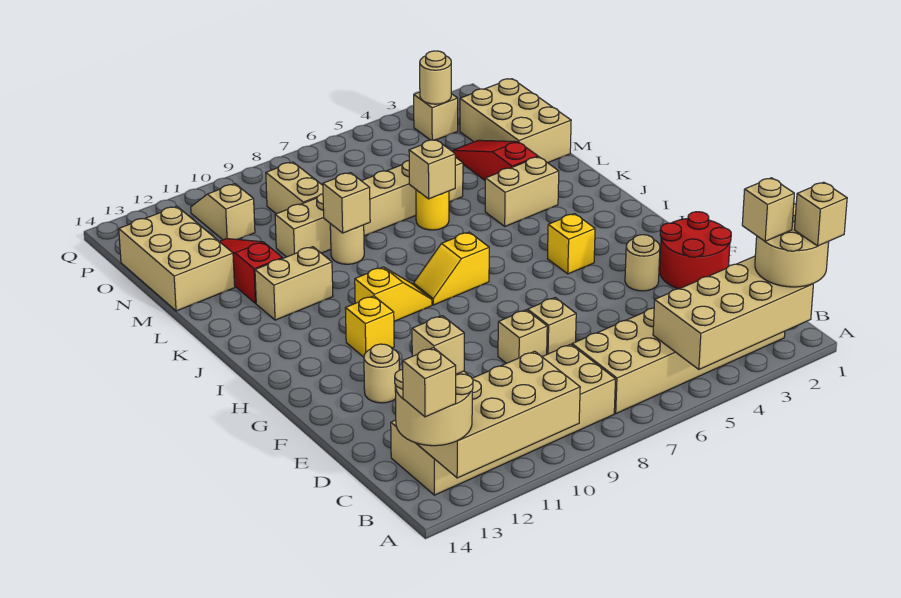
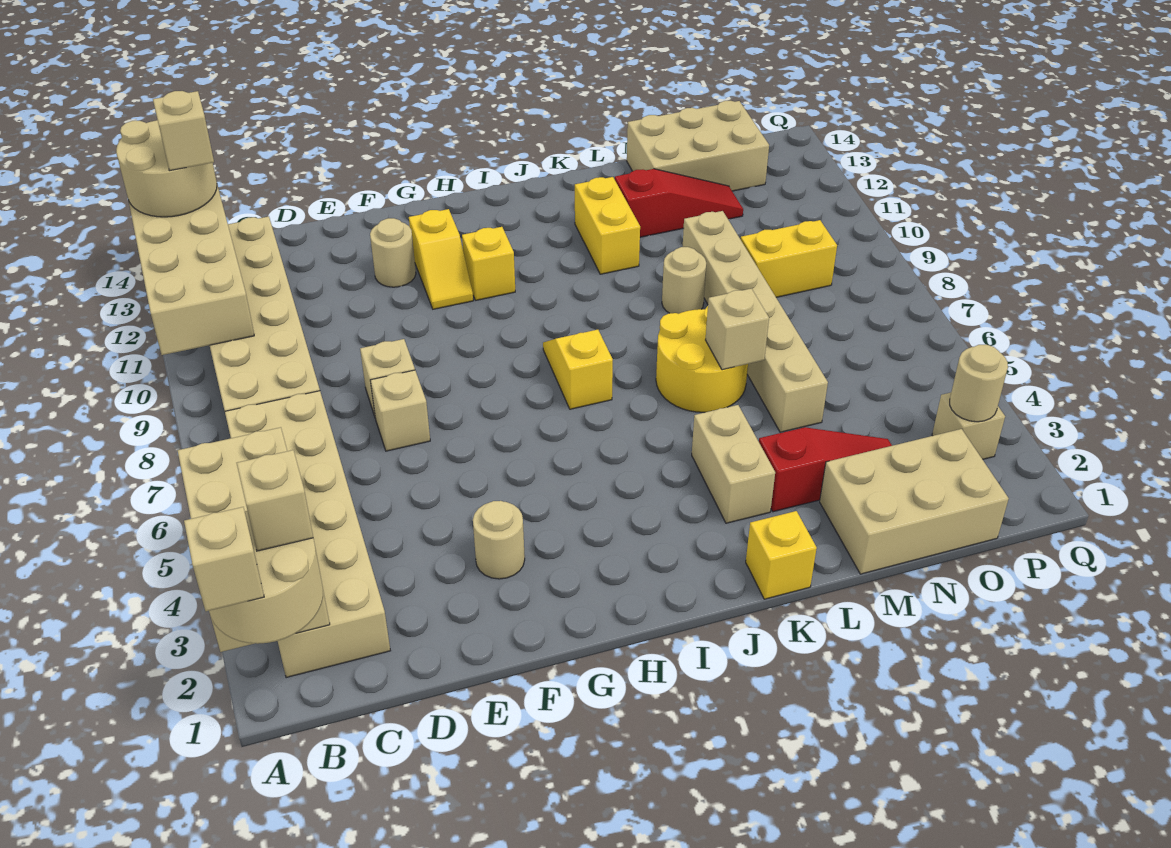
tan 1x1 brick [403,348,456,417] -> none
red 2x2 round brick [660,212,731,289] -> none
yellow 1x1 brick [547,214,595,274] -> yellow 1x1 brick moved to [746,511,817,599]
yellow 1x2 slope [355,267,432,321] -> yellow 1x2 slope moved to [409,209,473,309]
tan 1x2 brick [255,247,333,320] -> yellow 1x2 brick [575,177,640,274]
yellow 1x1 round brick [416,190,449,230] -> yellow 2x2 round brick [656,306,748,412]
tan 1x1 brick [323,173,370,233] -> none
tan 1x2 brick [266,162,323,214] -> yellow 1x2 brick [741,220,837,297]
tan 1x2 slope [191,184,255,240] -> none

